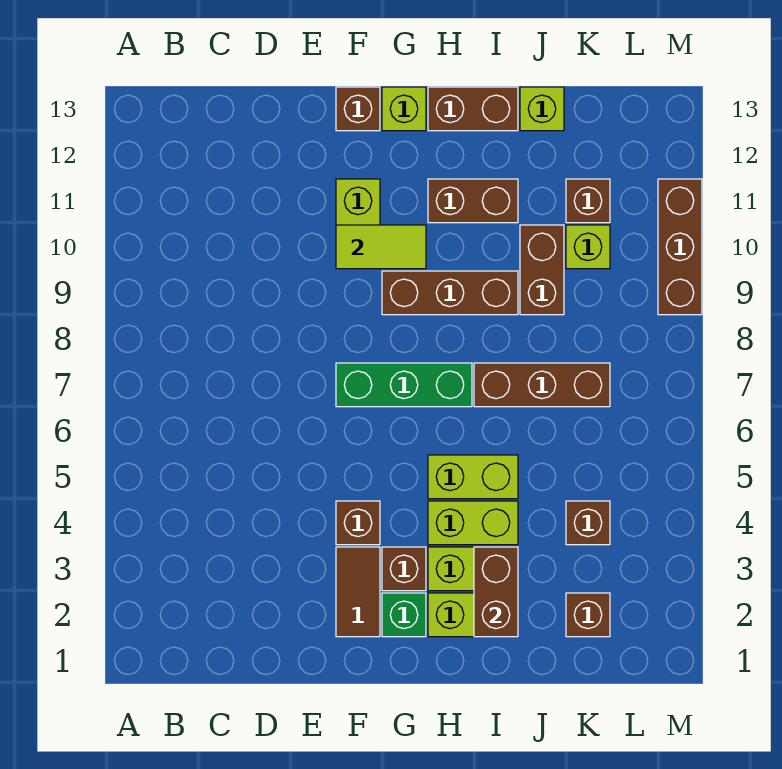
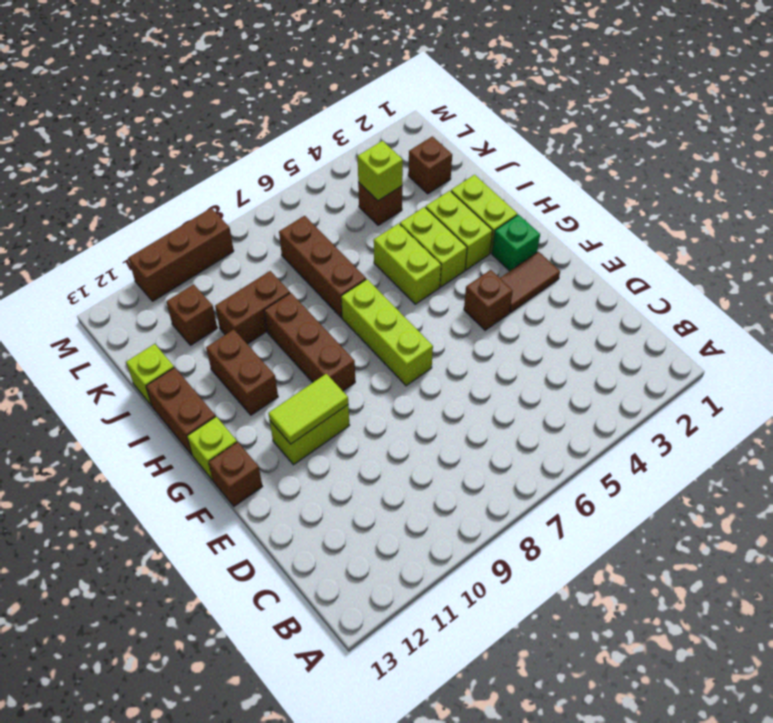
green 1x3 brick [336,363,472,407] -> lime 1x3 brick [341,279,433,386]
lime 1x2 tile [336,225,426,269] -> lime 1x2 tile turned to [268,374,348,444]
brown 1x1 brick [382,547,426,591] -> none
brown 1x2 brick [474,547,518,637] -> none
lime 1x1 brick [566,225,610,269] -> lime 1x1 brick moved to [358,141,403,201]

